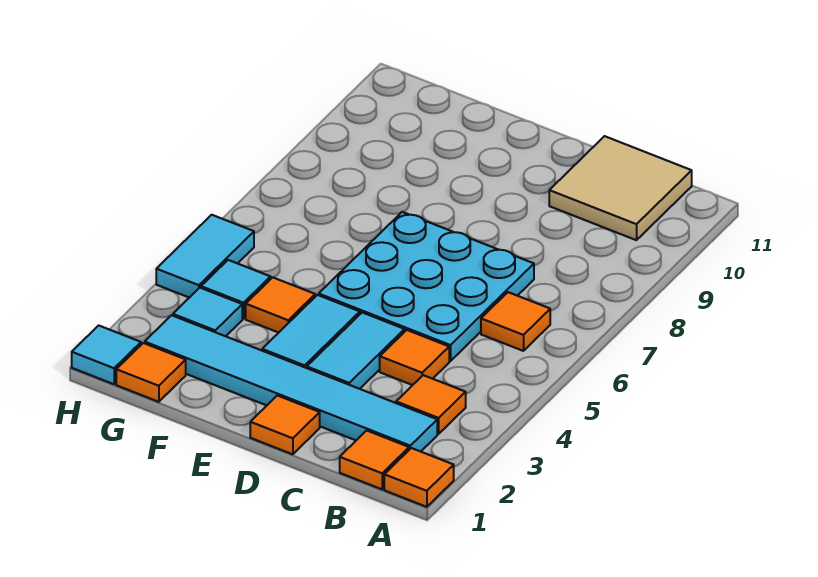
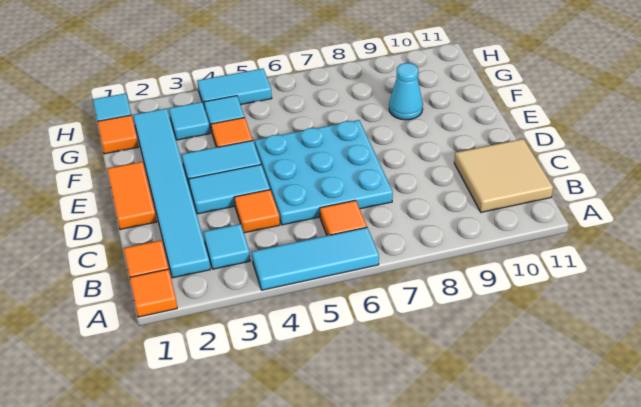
none -> cyan 1x3 tile [252,227,379,290]
orange 1x1 tile [396,375,466,434] -> cyan 1x1 tile [204,224,250,269]
orange 1x1 tile [250,395,320,454] -> orange 1x2 tile [107,162,157,230]
none -> cyan 1x1 cone [389,63,423,120]

